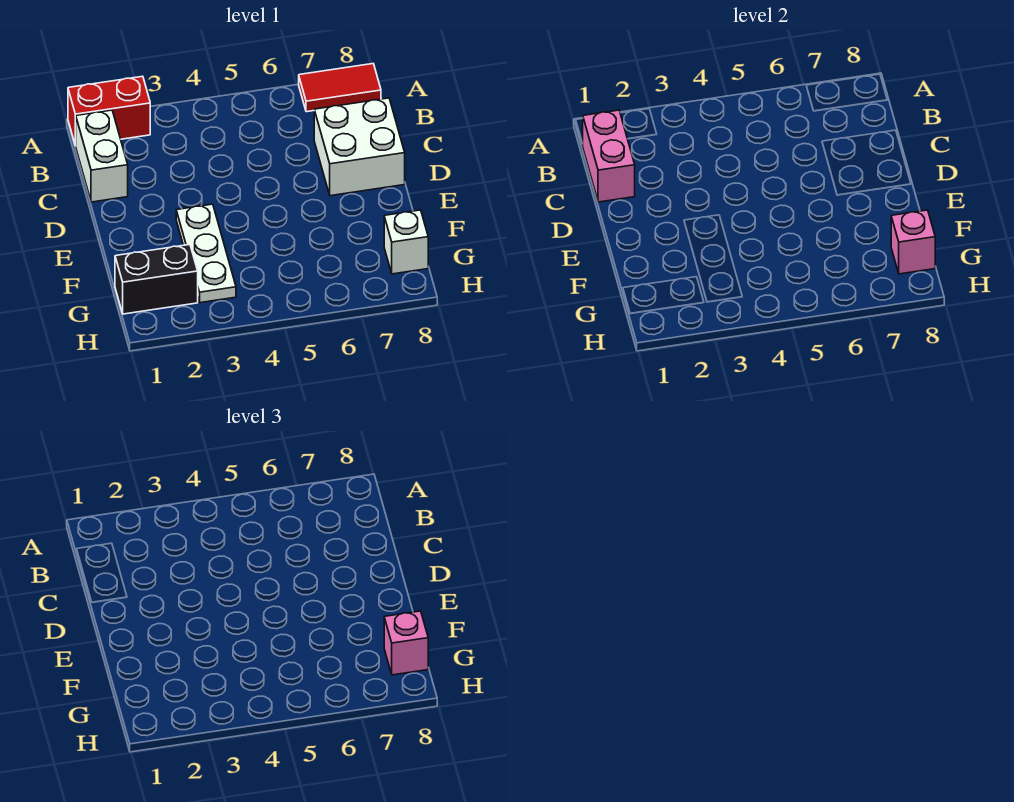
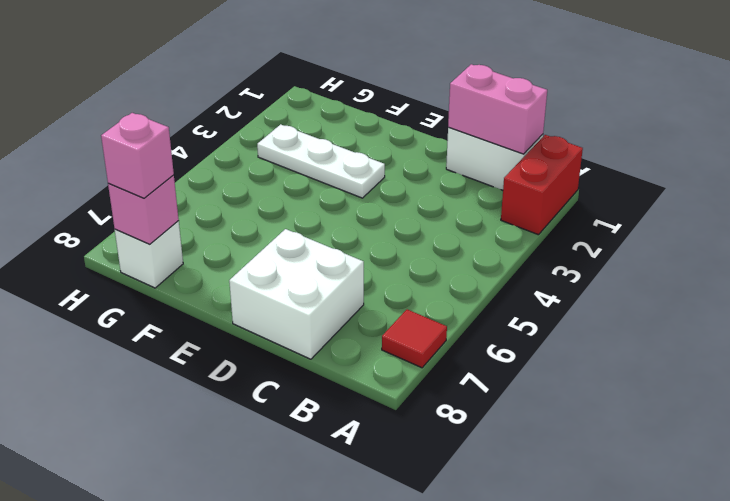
red 1x2 tile [299,64,381,112] -> red 1x1 tile [382,309,447,368]
black 1x2 brick [115,245,198,314] -> none

